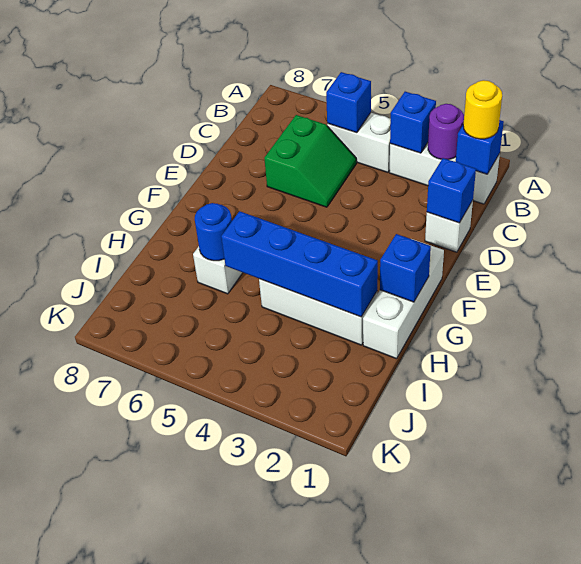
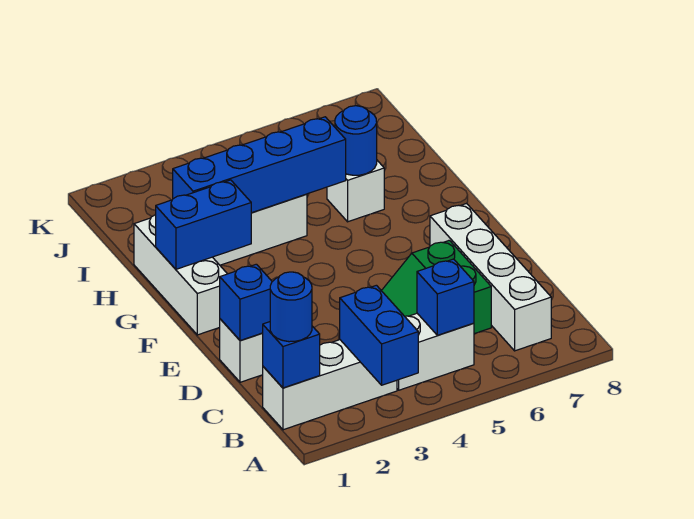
yellow 1x1 round brick [463,80,502,139] -> blue 1x1 round brick [270,272,312,342]
purple 1x1 round brick [428,104,464,160] -> none
blue 1x1 brick [390,92,436,153] -> blue 1x2 brick [340,285,418,385]
none -> white 1x4 brick [430,203,551,351]
blue 1x1 brick [380,234,431,302] -> blue 1x2 brick [156,180,251,269]

